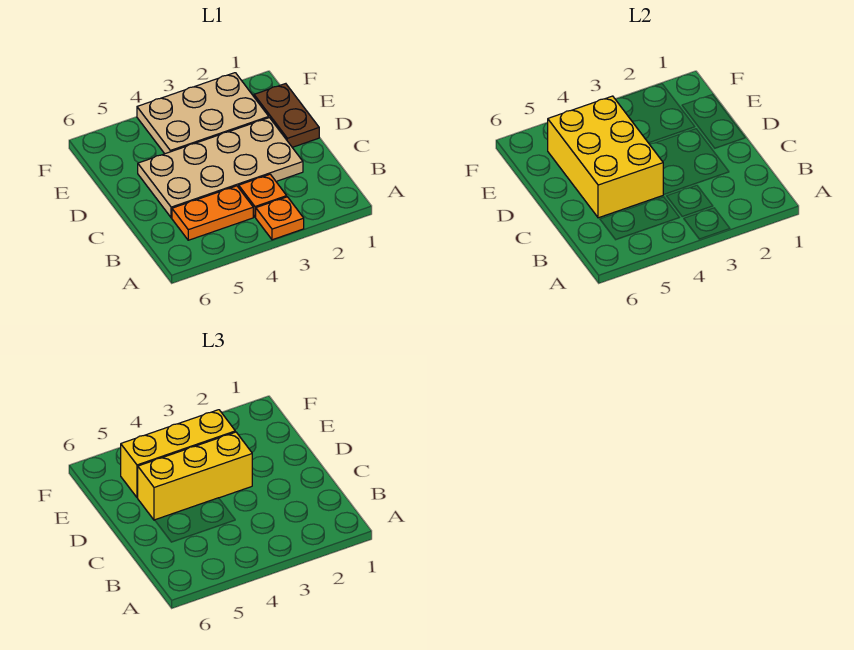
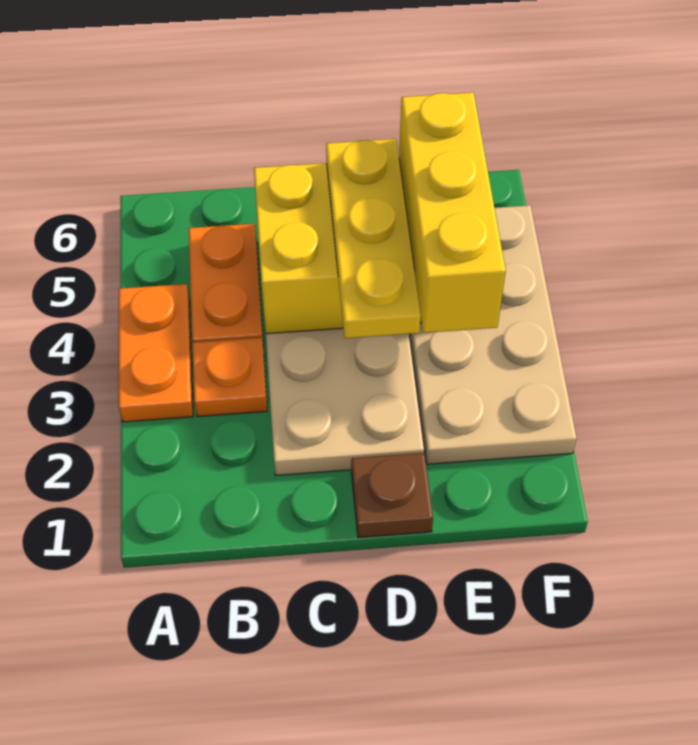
orange 1x1 plate [256,197,304,240] -> orange 1x2 plate [119,284,193,422]
brown 1x2 plate [254,84,319,147] -> brown 1x1 plate [351,453,433,538]
yellow 1x3 brick [137,432,252,520] -> yellow 1x3 plate [326,139,421,338]
tan 2x3 plate [137,73,269,154] -> tan 2x4 plate [410,205,577,464]

